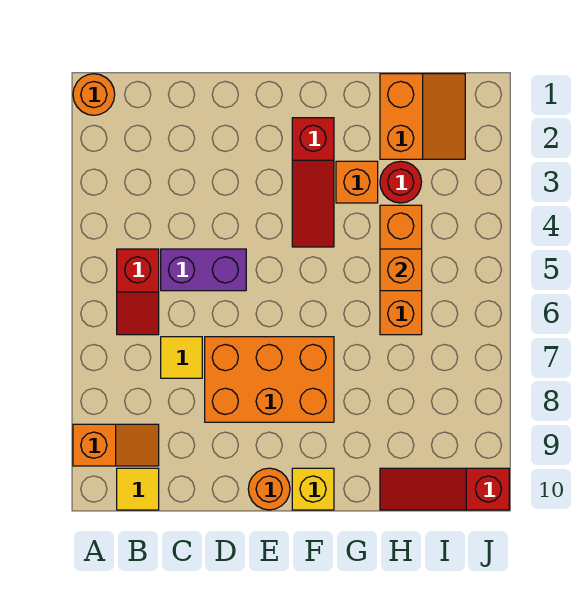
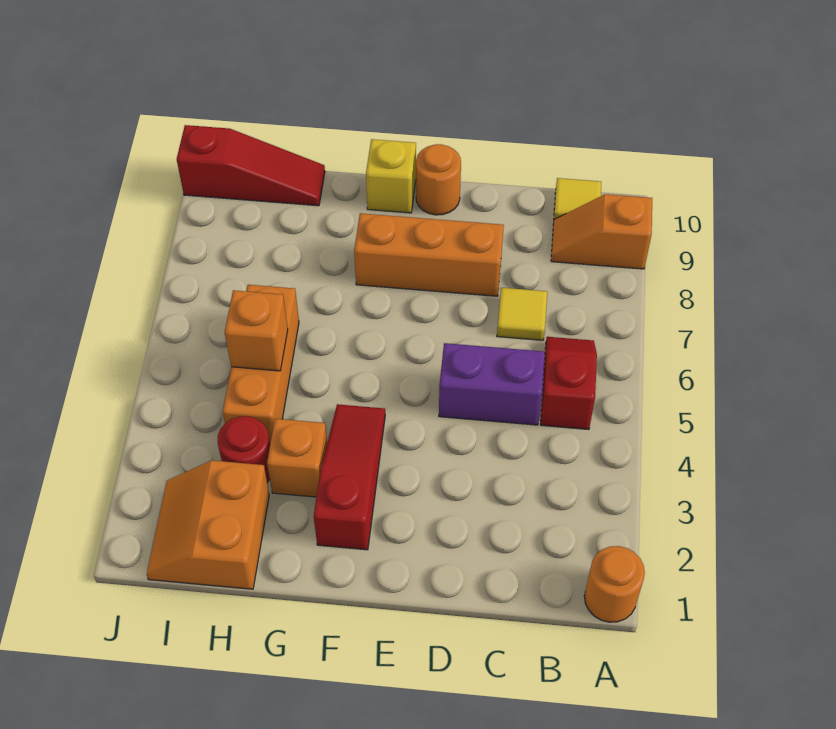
orange 2x3 brick [205,337,334,422] -> orange 1x3 brick [354,213,504,296]

